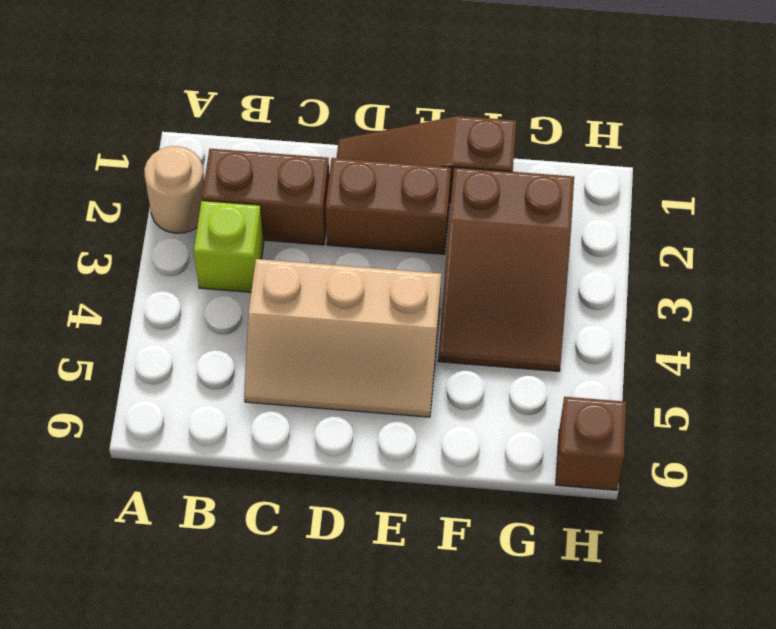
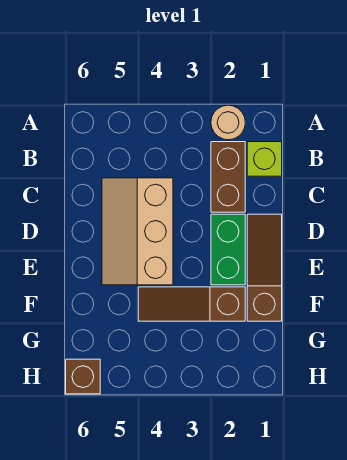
lime 1x1 brick [194,201,264,292] -> lime 1x1 brick moved to [247,142,282,176]
brown 1x2 brick [325,158,451,254] -> green 1x2 brick [211,214,245,285]
brown 2x3 slope [438,167,574,371] -> brown 1x3 slope [138,287,245,321]

